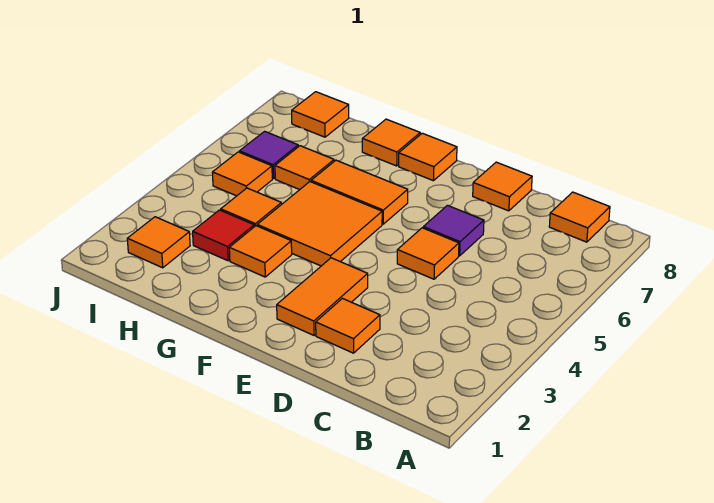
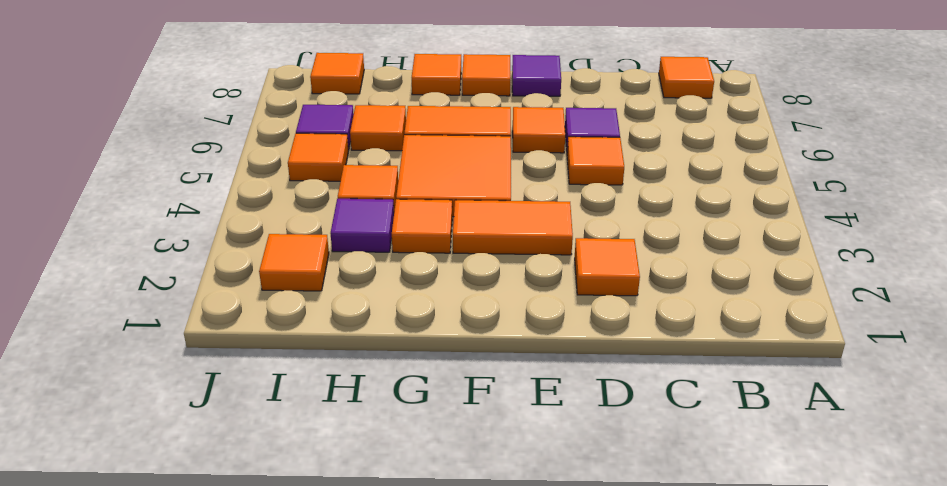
orange 1x1 tile [473,162,532,211] -> orange 1x1 tile moved to [513,107,565,153]
orange 1x2 tile [277,258,368,335] -> orange 1x2 tile turned to [453,200,573,255]
none -> purple 1x1 tile [512,55,561,96]
red 1x1 tile [193,210,254,261] -> purple 1x1 tile [330,199,394,252]

